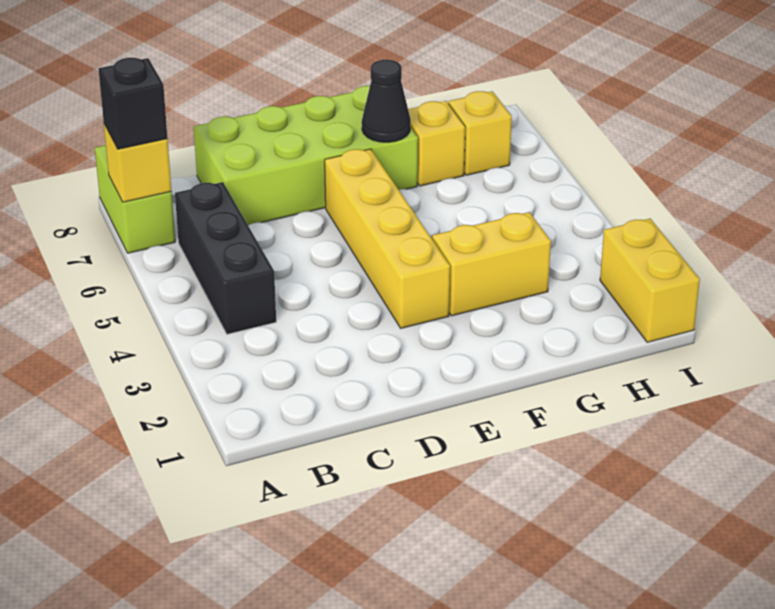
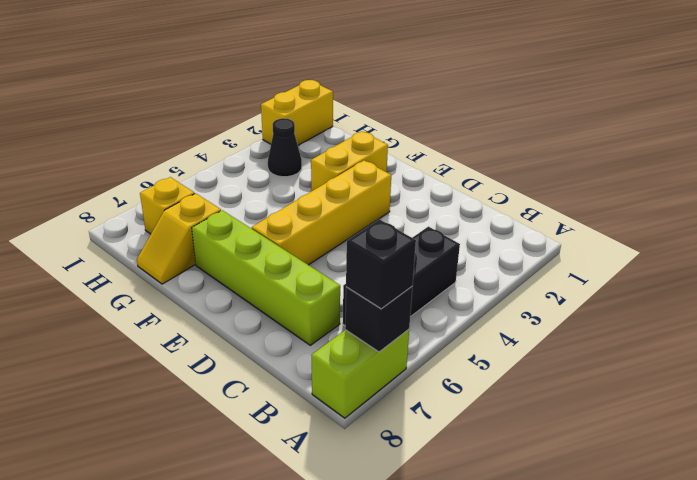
yellow 1x1 brick [104,124,171,202] -> black 1x1 brick [345,287,412,352]
lime 2x4 brick [194,86,418,225] -> lime 1x4 brick [192,210,340,345]
yellow 1x2 brick [432,212,551,316] -> yellow 1x2 brick turned to [311,131,388,191]
black 1x1 cone [362,60,411,142] -> black 1x1 cone moved to [268,118,302,177]

